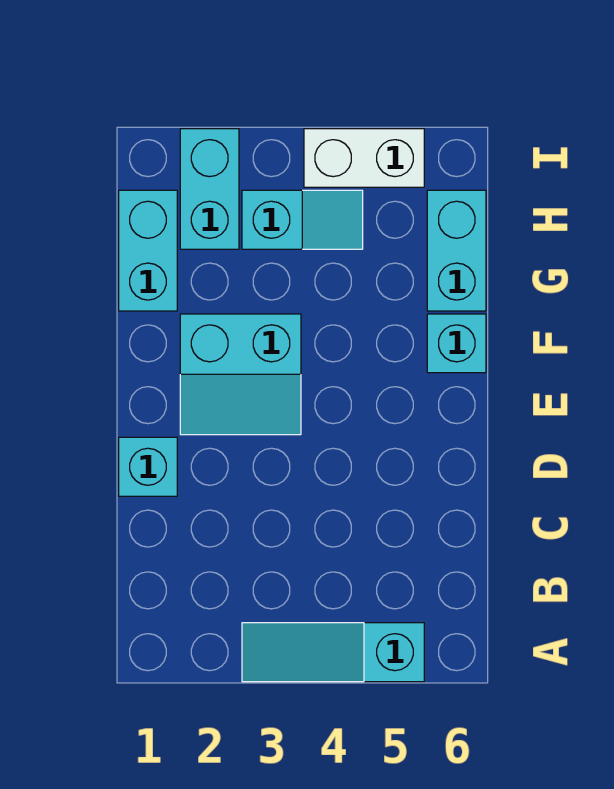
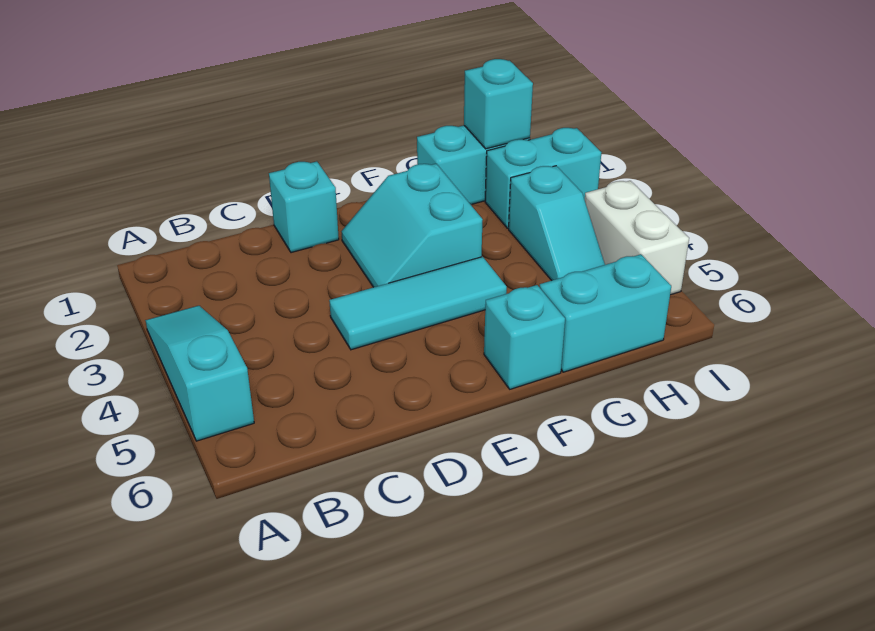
none -> cyan 1x3 tile [329,257,507,350]
none -> cyan 1x1 brick [464,59,533,149]

